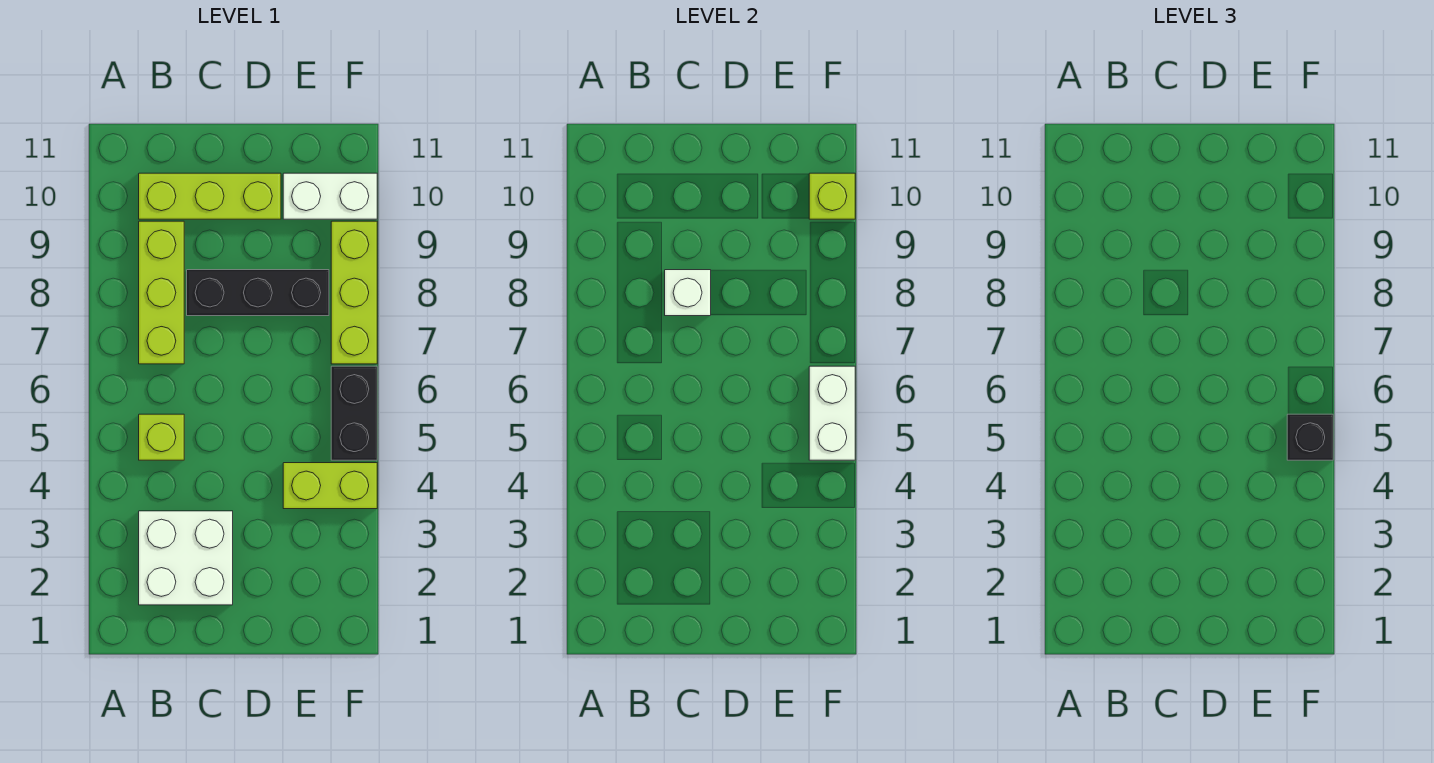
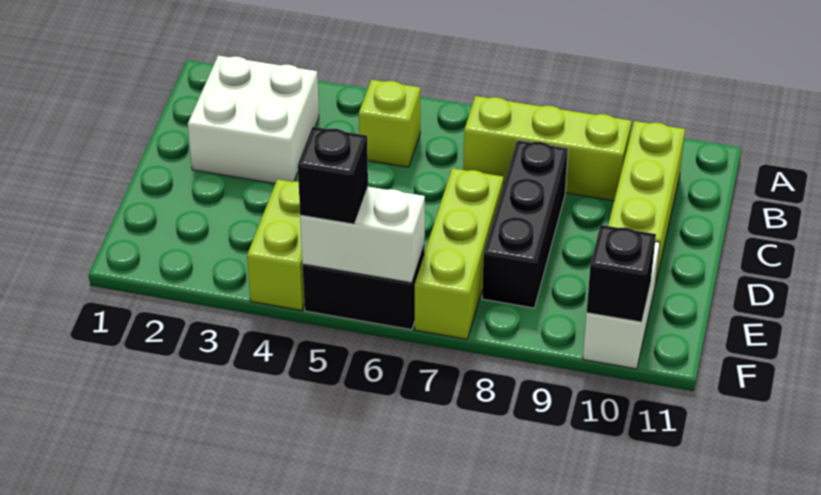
white 1x1 brick [665,270,711,316] -> none
lime 1x3 brick [331,221,377,364] -> lime 1x3 brick turned to [415,168,503,339]
lime 1x1 brick [809,173,855,219] -> black 1x1 brick [587,225,656,322]

